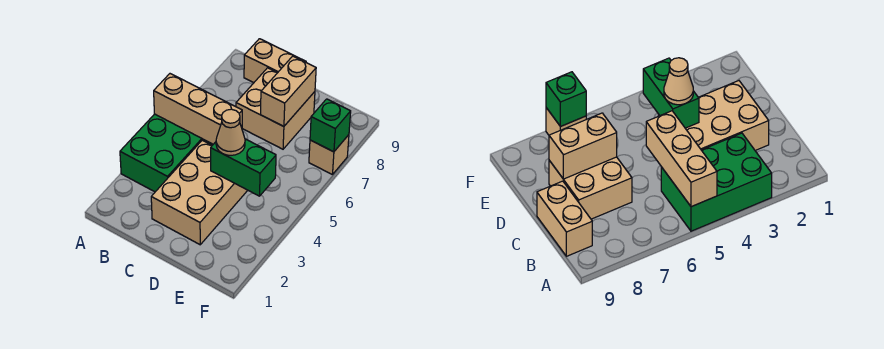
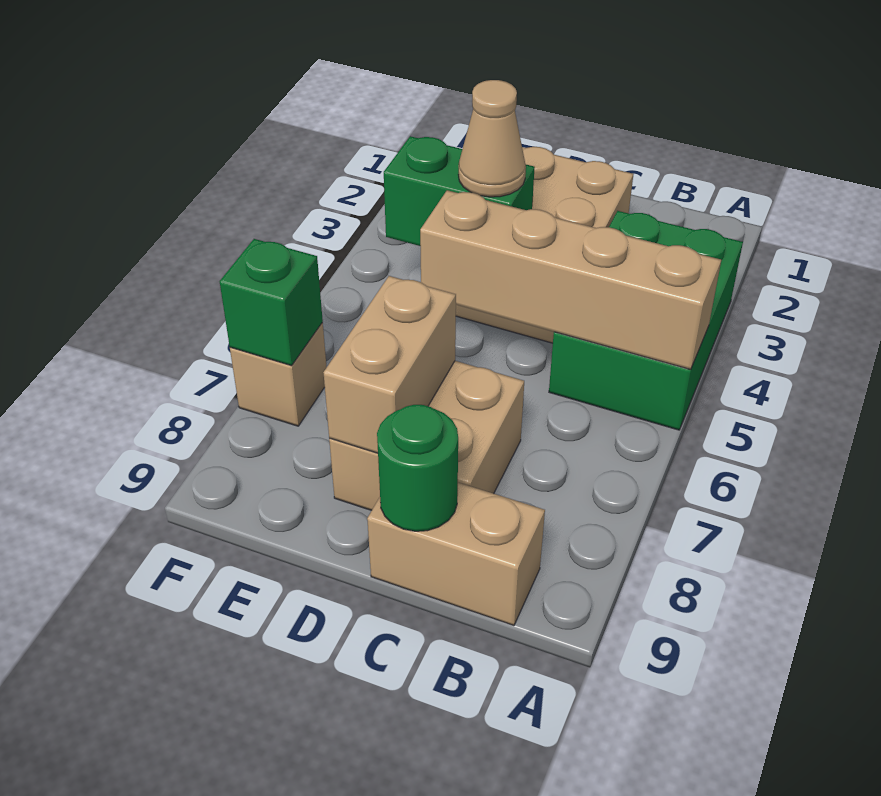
tan 1x3 brick [154,74,242,144] -> tan 1x4 brick [420,190,721,370]
none -> green 1x1 round brick [377,405,458,531]

